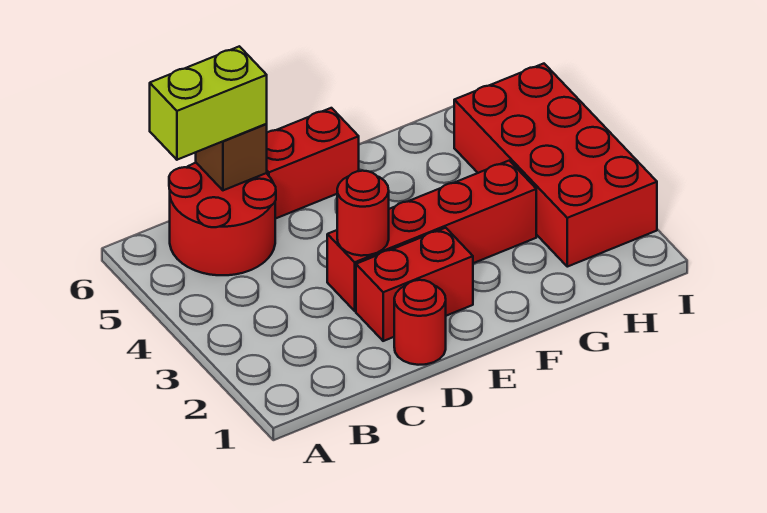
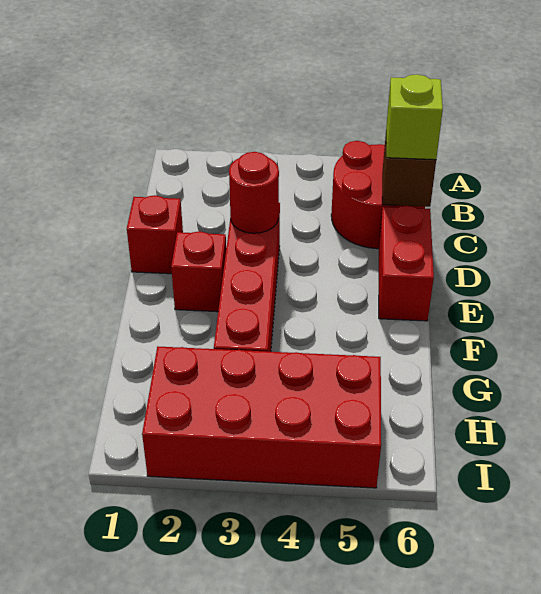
lime 1x2 brick [150,46,267,160] -> lime 1x1 brick [386,74,443,160]
red 1x1 round brick [394,280,446,365] -> red 1x1 brick [127,195,183,274]
red 1x2 brick [356,228,473,341] -> red 1x1 brick [171,231,226,312]

